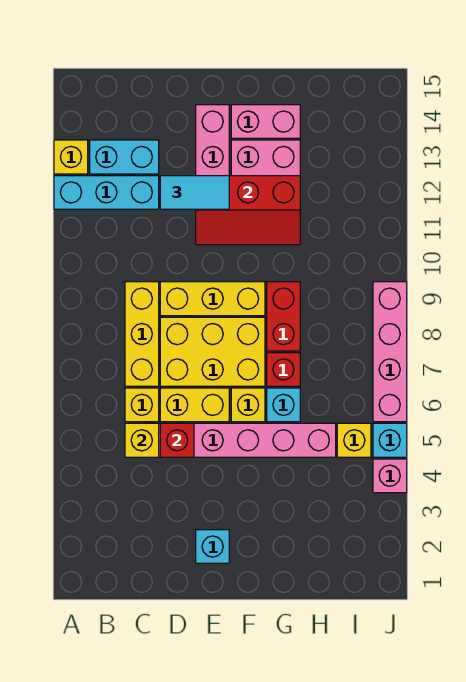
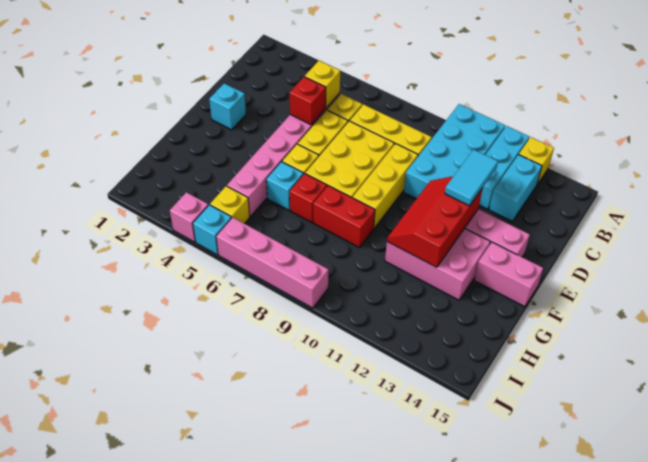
none -> cyan 2x4 brick [404,104,505,199]
pink 1x2 brick [231,105,300,138] -> pink 1x2 brick turned to [474,242,543,307]

